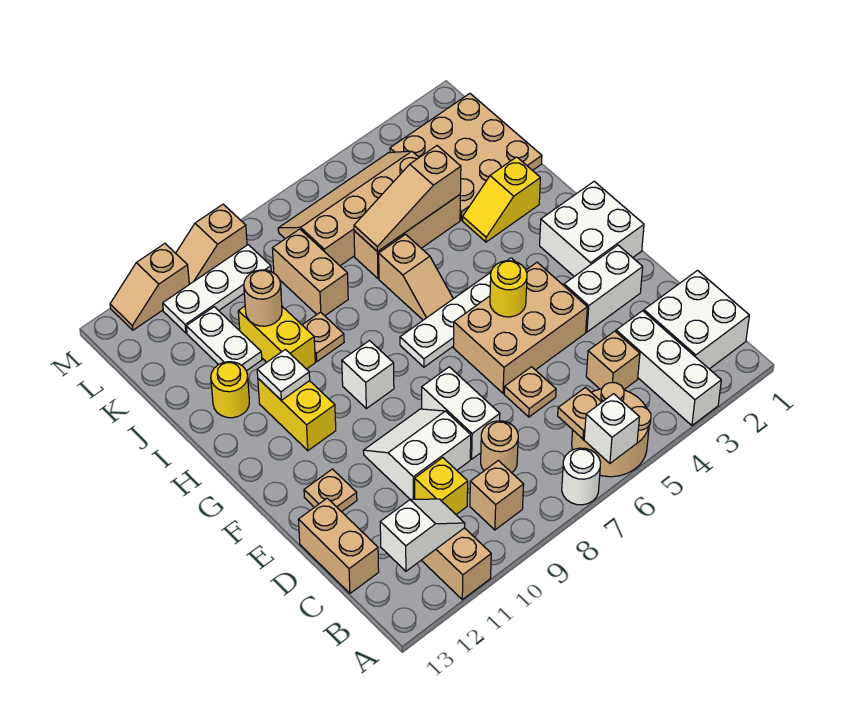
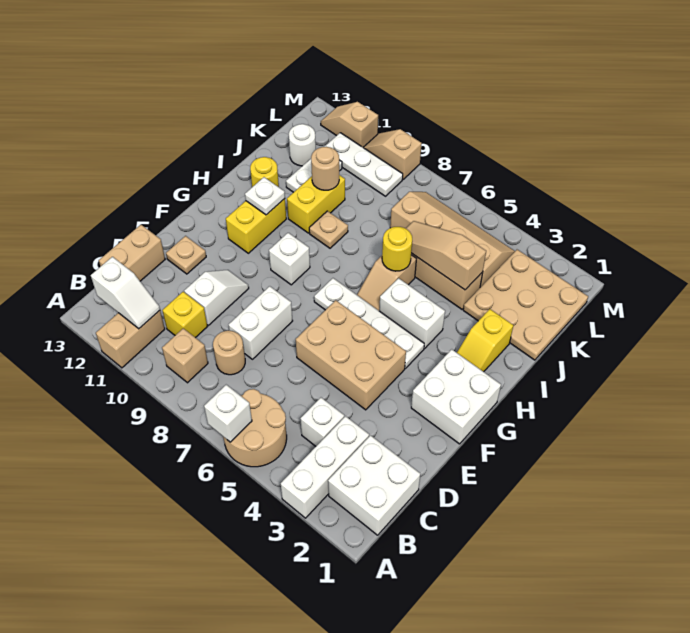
white 1x1 round brick [562,448,601,505] -> white 1x1 round brick moved to [289,124,316,166]
tan 1x1 plate [558,388,602,439] -> none
tan 1x1 brick [586,331,640,389] -> white 1x1 brick [300,398,344,446]
tan 1x1 plate [504,367,556,417] -> none
white 2x2 slope [363,409,471,499] -> white 1x2 slope [184,270,249,325]
white 1x2 brick [564,245,643,332] -> white 1x2 brick moved to [379,278,445,348]
yellow 1x1 round brick [490,261,527,317] -> yellow 1x1 round brick moved to [382,227,412,271]
yellow 1x2 slope [463,157,540,242] -> yellow 1x2 slope turned to [457,309,513,372]
tan 1x2 brick [272,229,348,316] -> none

